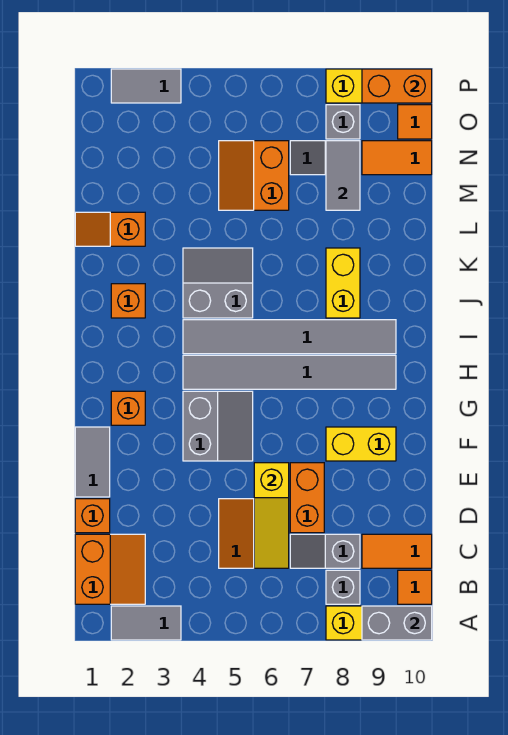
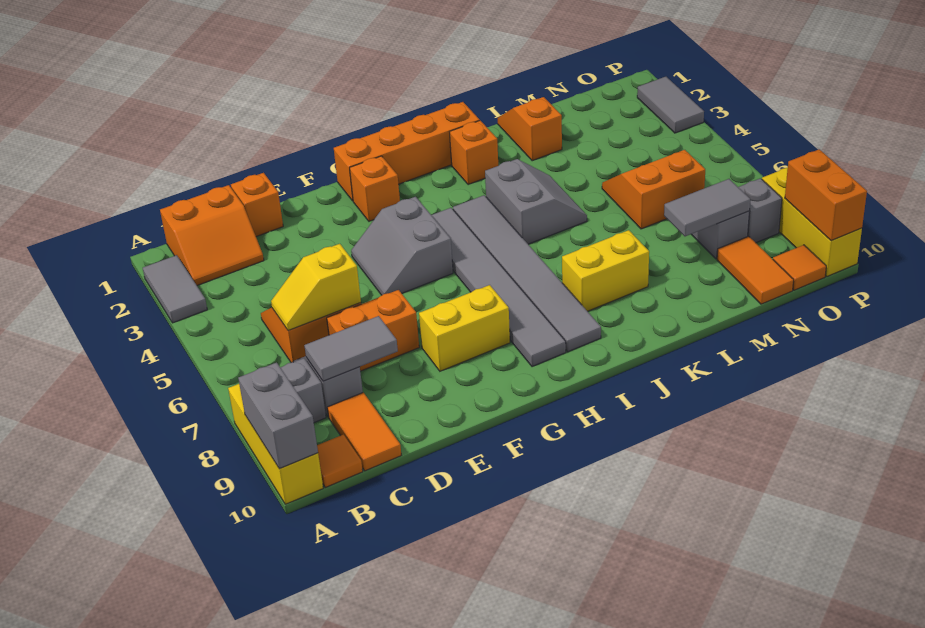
yellow 1x3 slope [254,463,289,568] -> yellow 1x2 slope [271,244,361,331]
grey 1x2 tile [75,427,110,497] -> grey 1x2 tile moved to [304,316,398,381]
grey 2x2 slope [183,391,253,461] -> grey 2x2 slope turned to [351,197,453,295]
yellow 1x2 brick [326,427,396,461] -> yellow 1x2 brick turned to [419,285,510,371]
none -> orange 1x4 brick [334,102,480,201]

